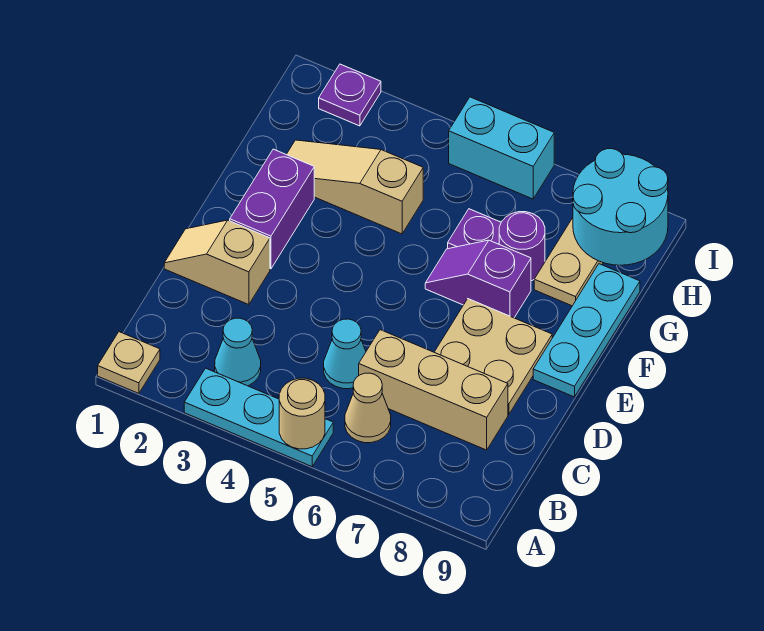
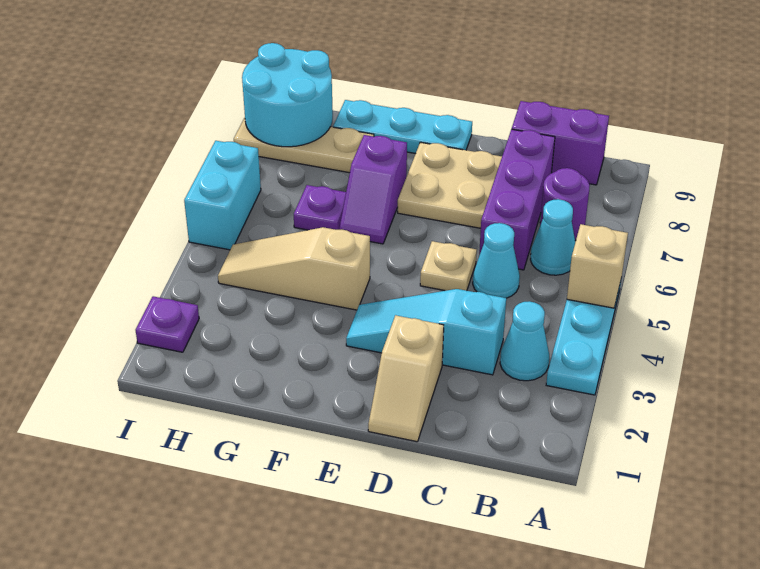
tan 1x1 plate [98,332,160,393] -> tan 1x1 plate moved to [420,241,477,291]
tan 1x1 round brick [279,378,325,449] -> tan 1x1 brick [567,224,628,308]
tan 1x1 cone [345,373,391,443] -> cyan 1x1 cone [530,199,575,275]
none -> cyan 1x3 slope [346,289,506,375]
tan 1x3 brick [359,330,508,450] -> purple 1x3 brick [479,129,555,270]
purple 1x2 brick [230,149,314,269] -> purple 1x2 brick moved to [512,101,609,185]
tan 1x3 slope [286,140,423,234] -> tan 1x3 slope turned to [218,227,370,310]
purple 1x1 round brick [499,212,545,281] -> purple 1x1 round brick moved to [540,168,590,240]

